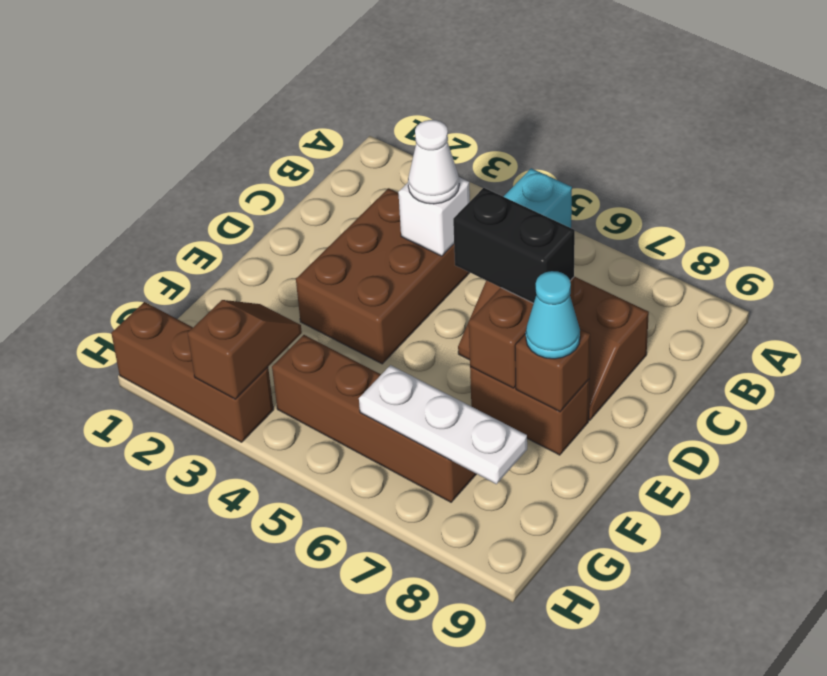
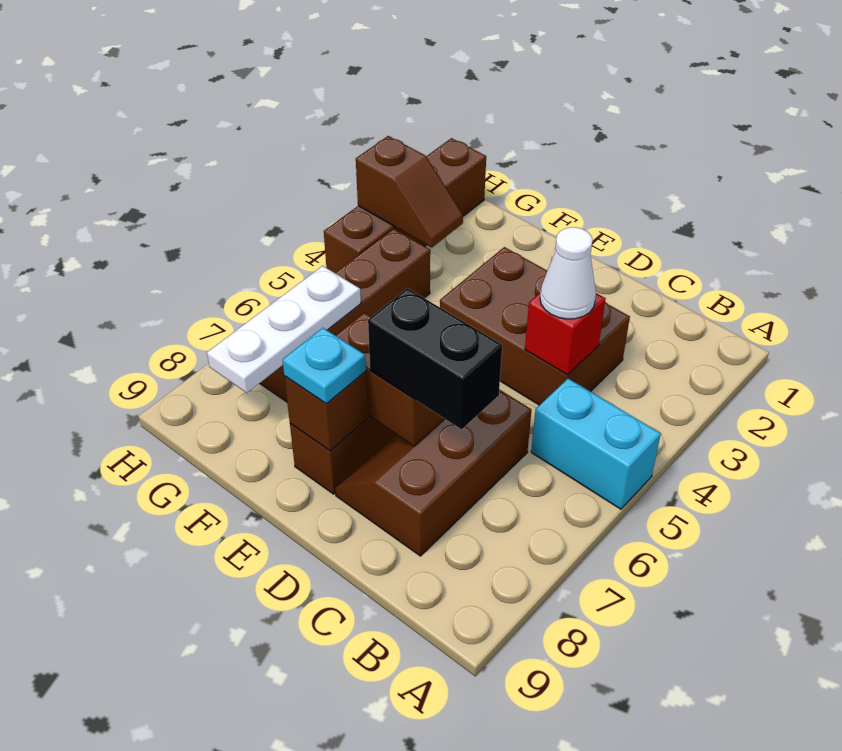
white 1x1 brick [398,177,470,256] -> red 1x1 brick [525,293,606,375]
black 1x2 brick [453,188,575,303] -> black 1x2 brick turned to [368,288,502,429]
cyan 1x1 cone [526,271,580,359] -> cyan 1x1 plate [283,328,366,403]
brown 1x3 brick [111,302,274,442] -> brown 1x4 brick [324,138,486,273]

